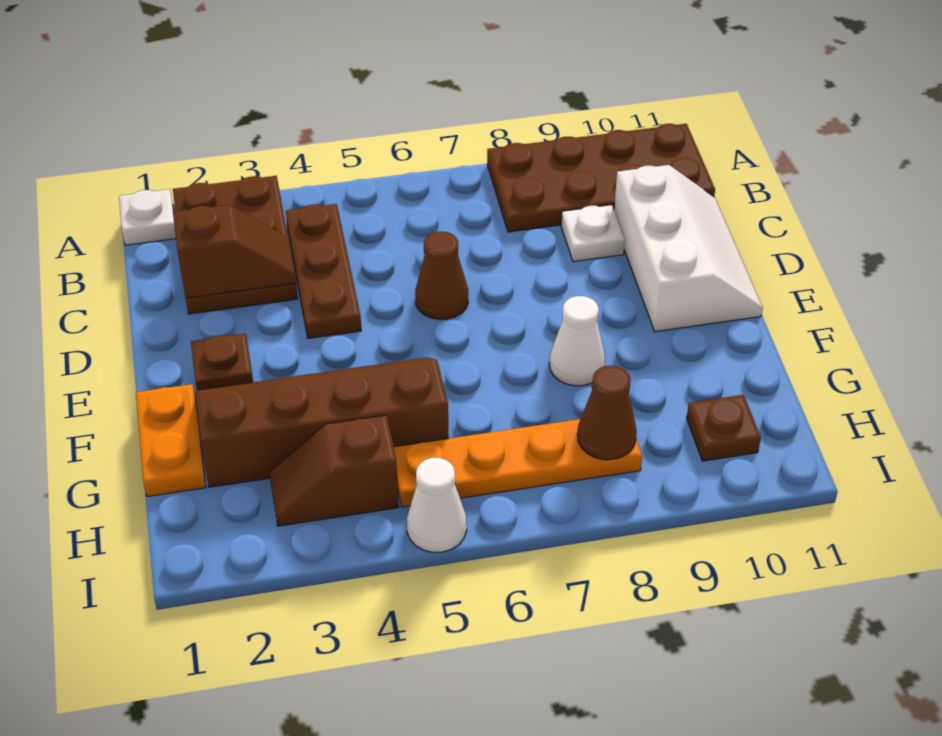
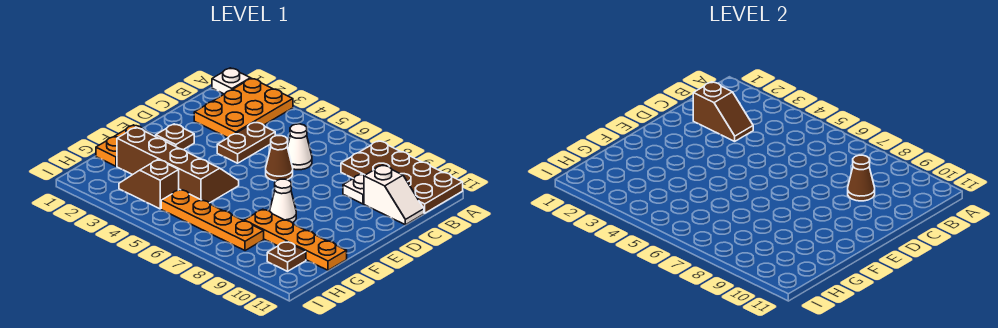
brown 2x3 plate [173,176,298,314] -> orange 2x3 plate [194,78,293,138]
brown 1x3 plate [286,204,362,338] -> brown 1x2 plate [217,122,275,163]
white 2x3 slope [614,165,763,332] -> white 1x2 slope [364,165,424,225]
none -> orange 1x4 plate [244,209,347,270]
brown 1x1 cone [577,366,637,460] -> brown 1x1 cone moved to [848,155,875,201]
white 1x1 cone [407,458,467,552] -> white 1x1 cone moved to [287,124,312,170]

